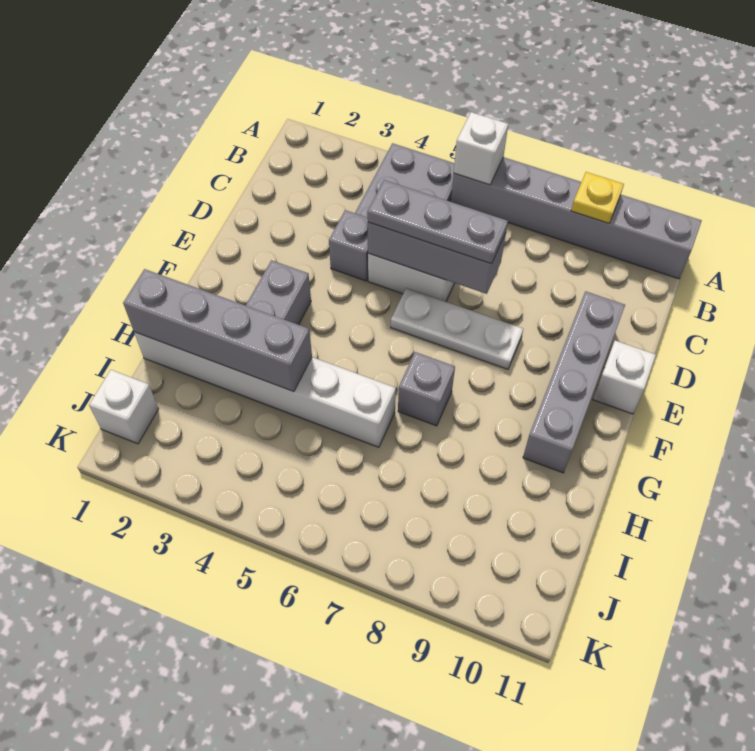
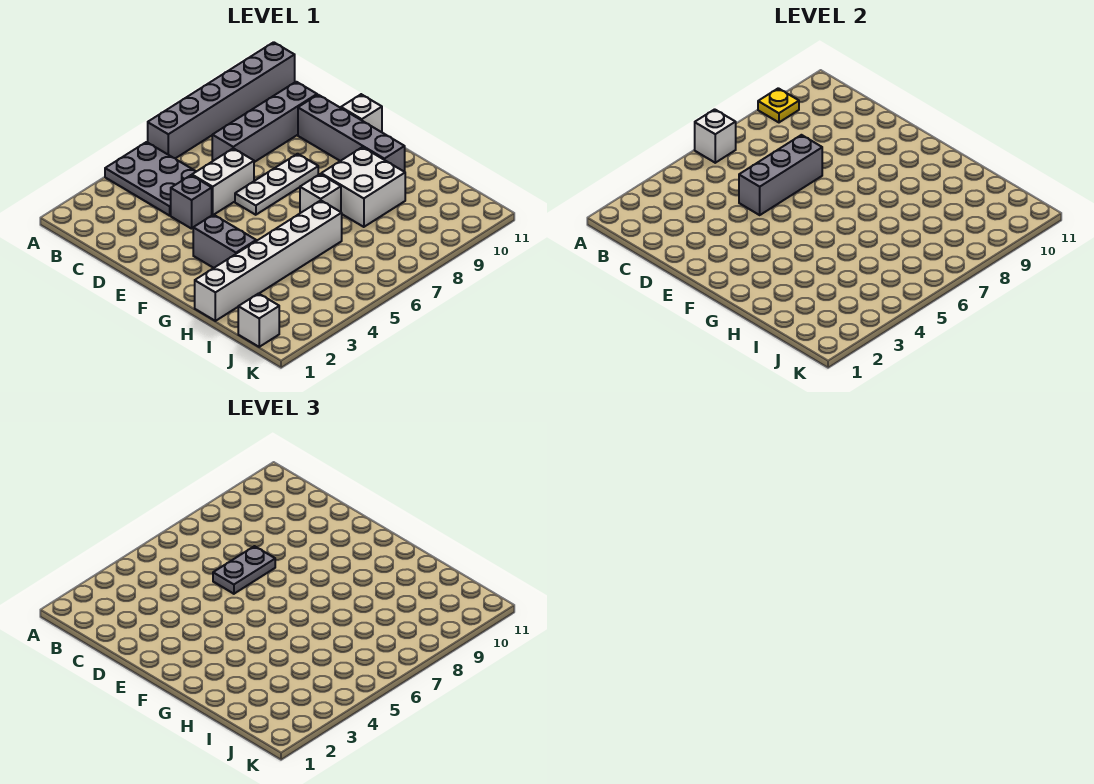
grey 1x3 plate [367,180,508,264] -> grey 1x2 plate [213,546,275,594]
grey 1x1 brick [398,352,455,426] -> white 1x1 brick [300,174,341,213]
none -> white 2x2 brick [321,147,405,227]
grey 1x4 brick [123,269,312,392] -> grey 1x4 brick moved to [212,82,317,162]

